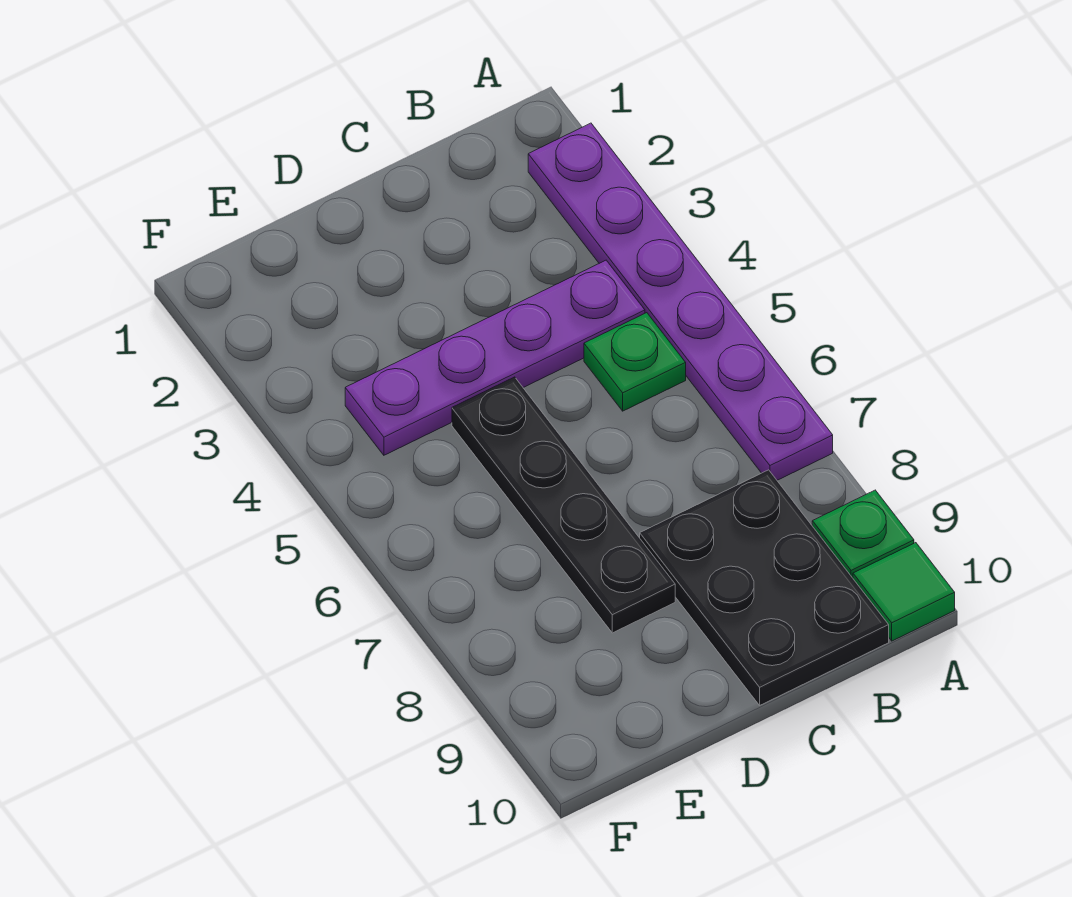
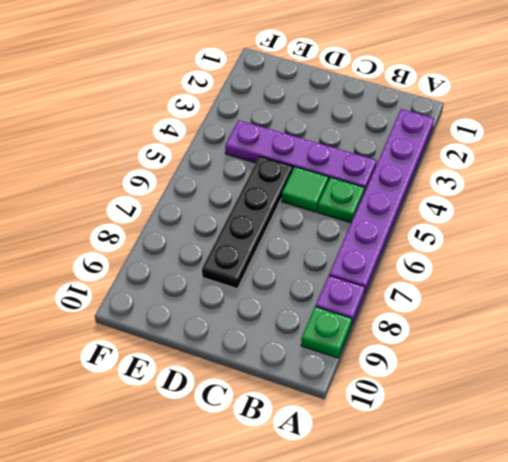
none -> purple 1x1 plate [316,275,365,325]
green 1x1 tile [853,543,955,641] -> green 1x1 tile moved to [282,167,329,212]
black 2x3 plate [640,470,889,705] -> none

